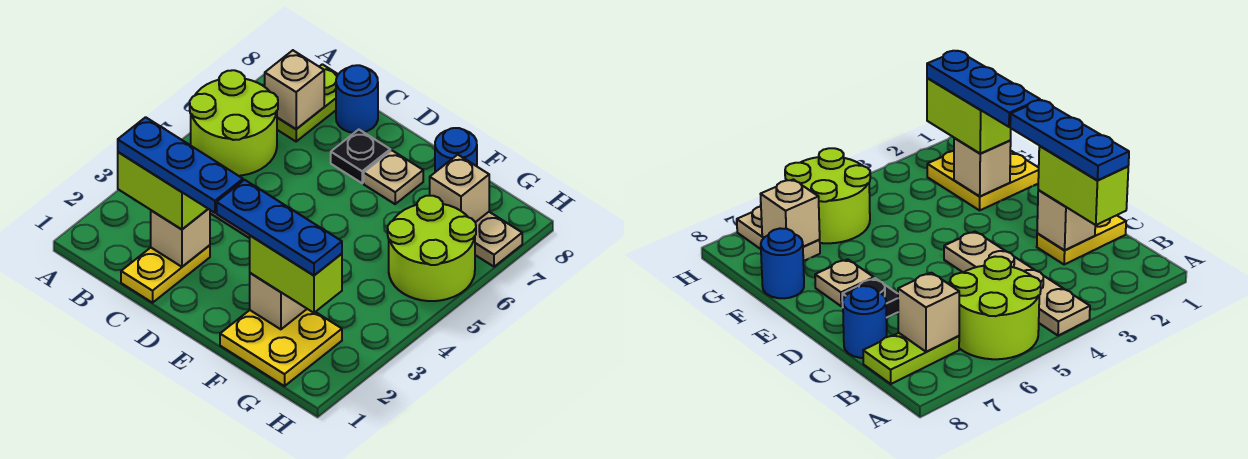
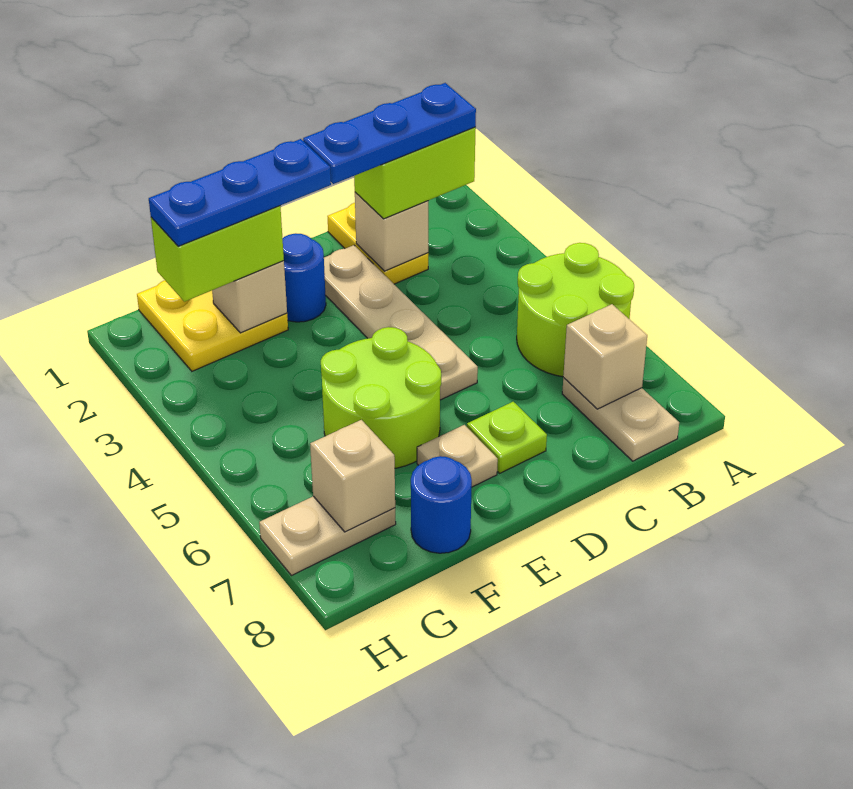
tan 1x4 plate [944,232,1090,336] -> tan 1x4 plate turned to [324,245,478,400]
lime 1x2 plate [277,64,338,141] -> tan 1x2 plate [562,378,679,461]
blue 1x1 round brick [336,65,378,133] -> blue 1x1 round brick moved to [282,233,326,322]
black 1x1 plate [331,130,390,183] -> lime 1x1 plate [467,402,547,474]
lime 2x2 round brick [388,196,476,301] -> lime 2x2 round brick moved to [321,327,441,468]

